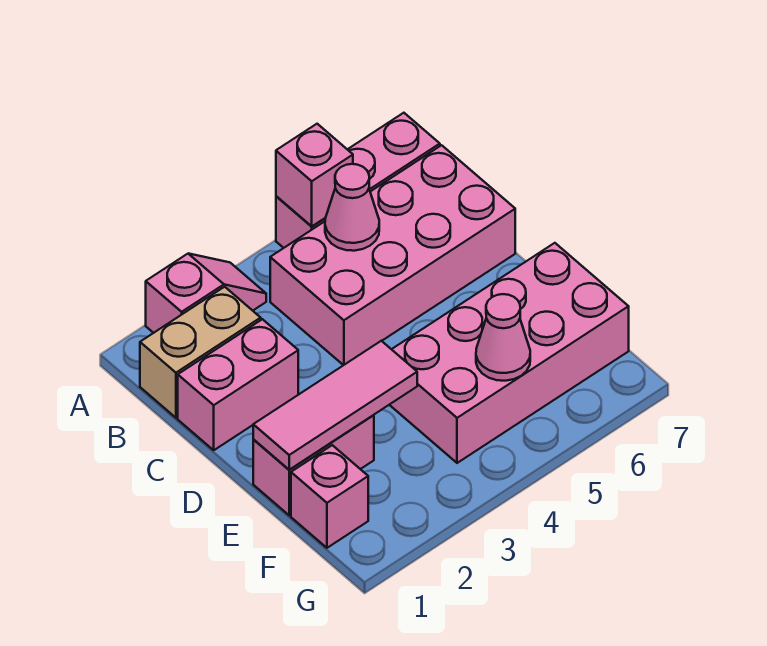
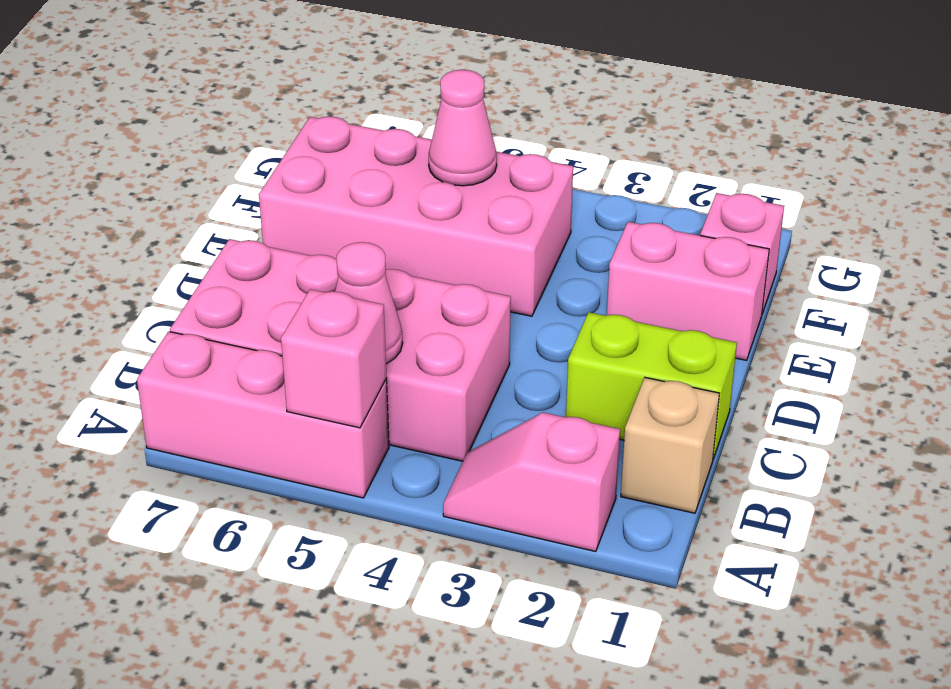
tan 1x2 brick [140,287,261,418] -> tan 1x1 brick [621,378,719,513]
pink 1x2 brick [178,319,298,450] -> lime 1x2 brick [566,312,737,459]
pink 1x3 tile [253,341,417,470] -> none

